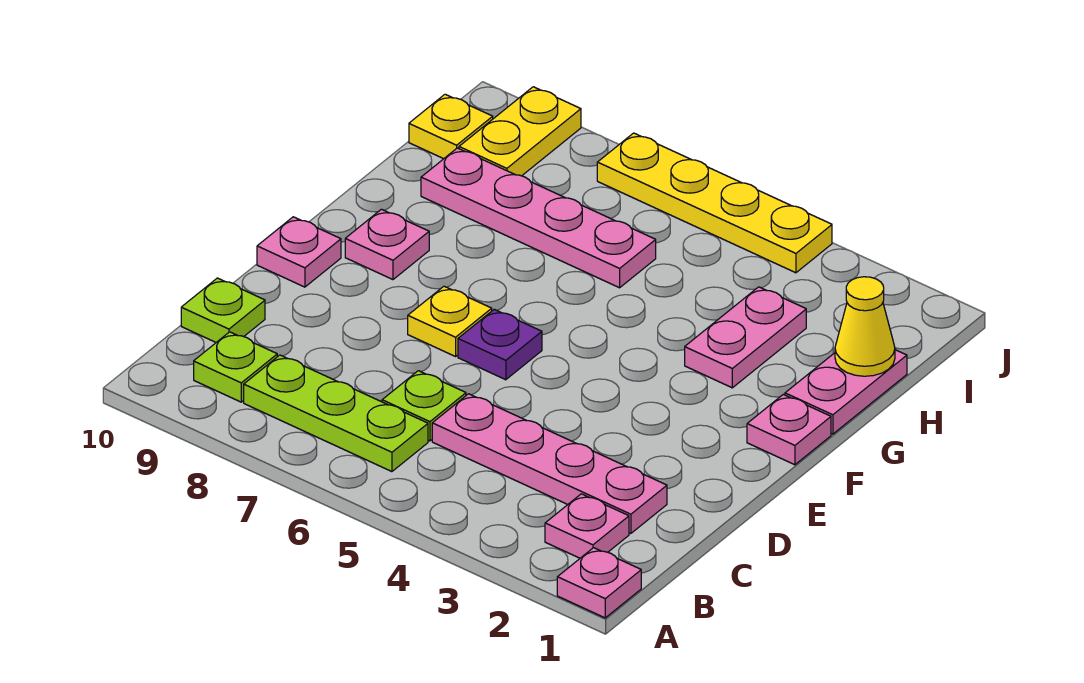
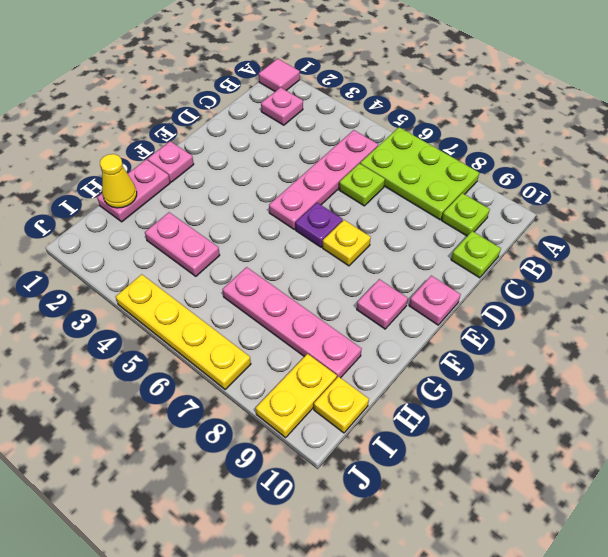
pink 1x1 plate [557,548,641,618] -> pink 1x1 tile [259,59,300,91]
lime 1x3 plate [244,355,428,472] -> lime 2x3 plate [360,127,479,220]
pink 1x4 plate [432,394,667,533] -> pink 1x4 plate turned to [269,130,378,229]
pink 1x2 plate [685,287,806,388] -> pink 1x2 plate turned to [145,212,220,276]

